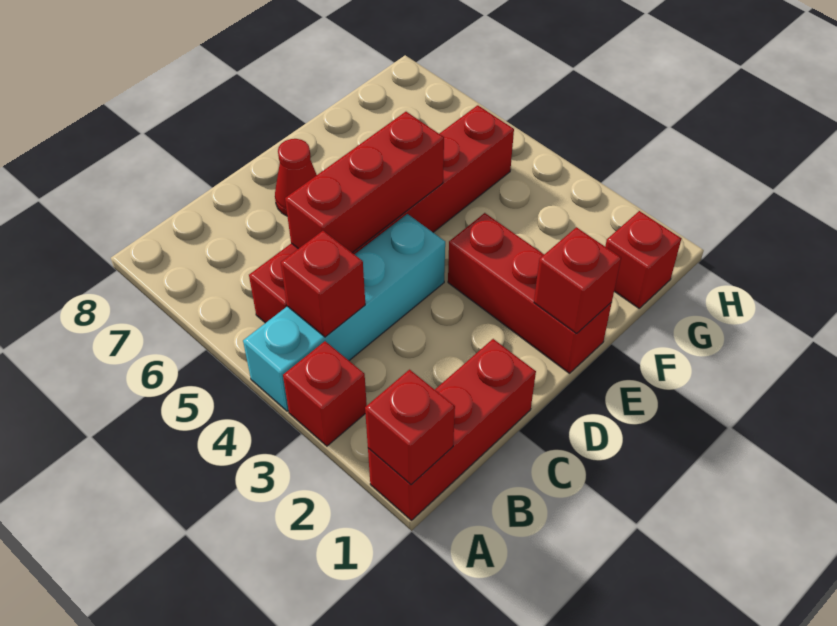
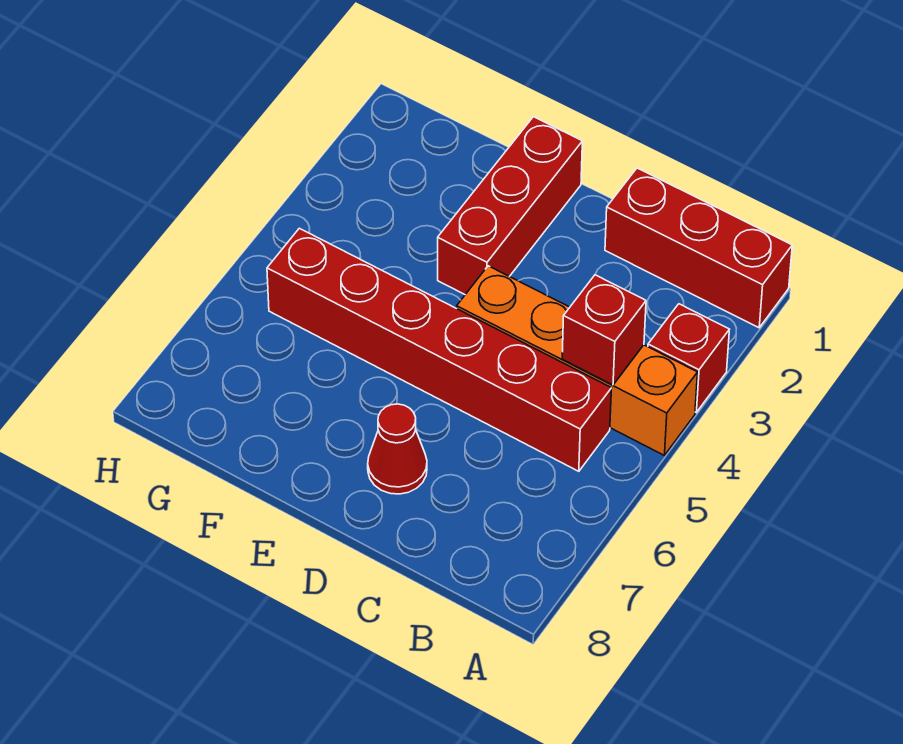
red 1x1 brick [365,370,455,485] -> none
cyan 1x4 brick [243,214,445,411] -> orange 1x4 brick [457,266,698,456]
red 1x3 brick [285,112,444,253] -> none
red 1x1 brick [534,227,621,334] -> none
red 1x1 brick [605,211,682,308] -> none

